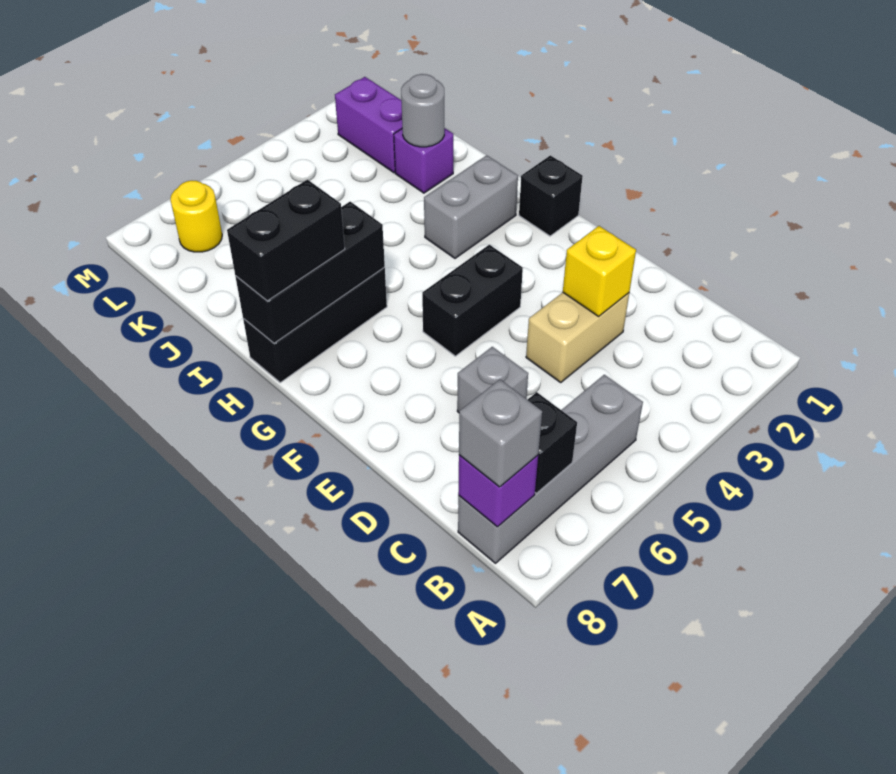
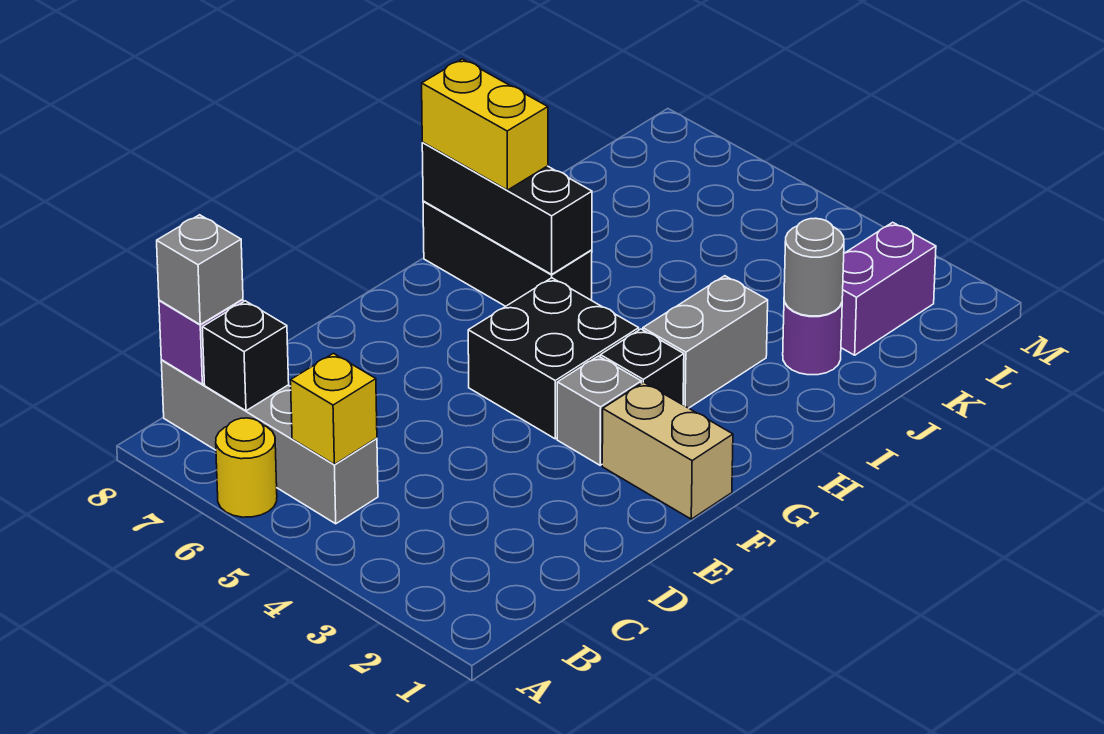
tan 1x2 brick [526,293,629,382] -> tan 1x2 brick moved to [602,382,733,519]
yellow 1x1 brick [563,226,636,316] -> yellow 1x1 brick moved to [291,353,377,464]
grey 1x1 brick [457,347,528,413] -> grey 1x1 brick moved to [557,356,641,465]
black 1x2 brick [422,245,523,356] -> black 2x2 brick [468,278,639,439]
black 1x1 brick [519,155,583,236] -> black 1x1 brick moved to [600,329,684,405]
grey 1x2 brick [424,155,518,258] -> grey 1x2 brick turned to [643,276,768,408]
black 1x2 brick [227,180,345,301] -> yellow 1x2 brick [422,59,548,190]
purple 1x1 brick [394,128,453,193] -> purple 1x1 round brick [783,301,842,375]
yellow 1x1 round brick [170,181,222,252] -> yellow 1x1 round brick moved to [216,418,277,517]

